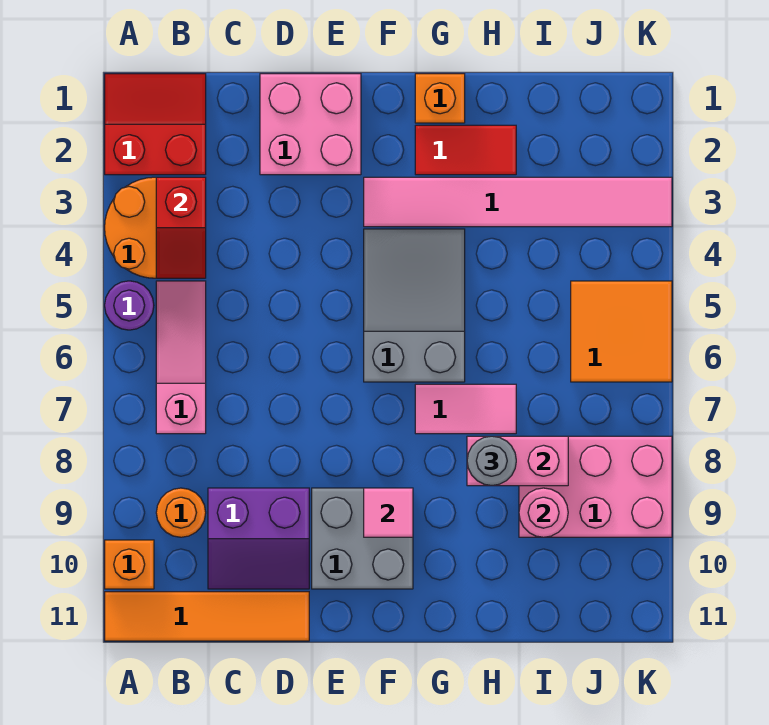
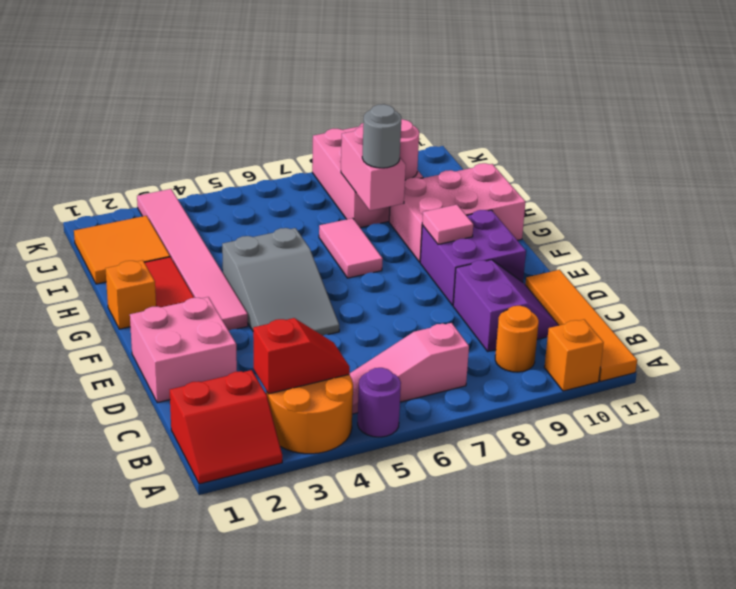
red 2x2 slope [105,74,206,175] -> red 2x2 slope turned to [170,370,282,484]
grey 2x2 brick [312,488,413,589] -> purple 2x2 brick [420,210,526,305]
grey 2x3 slope [364,229,465,382] -> grey 2x3 slope turned to [222,228,339,336]
none -> pink 2x3 brick [389,163,525,262]
orange 2x2 tile [571,281,672,382] -> orange 2x2 tile moved to [74,216,170,284]

